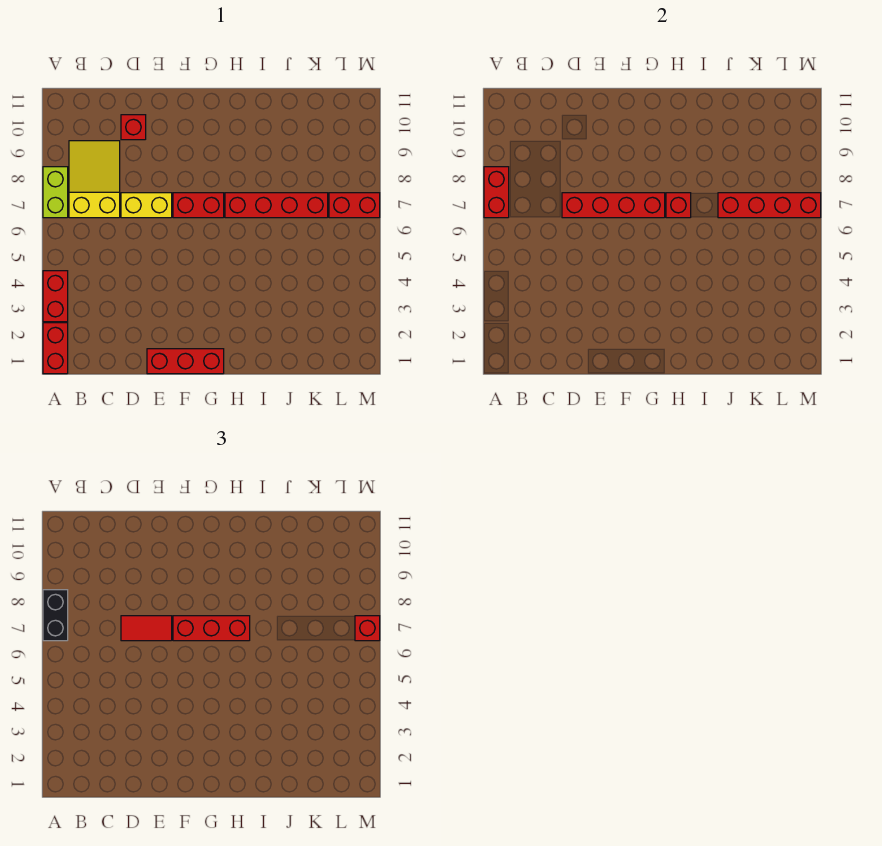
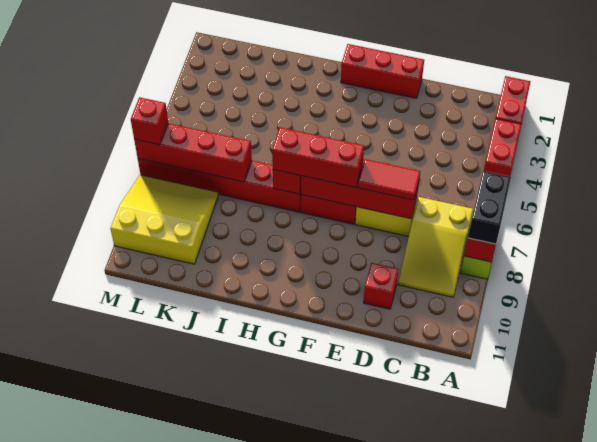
none -> yellow 3x3 slope [110,175,219,264]

